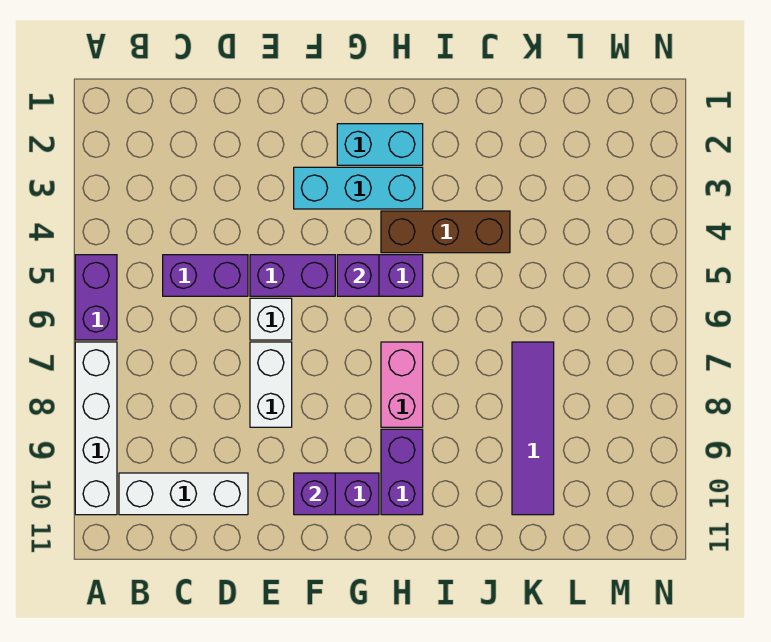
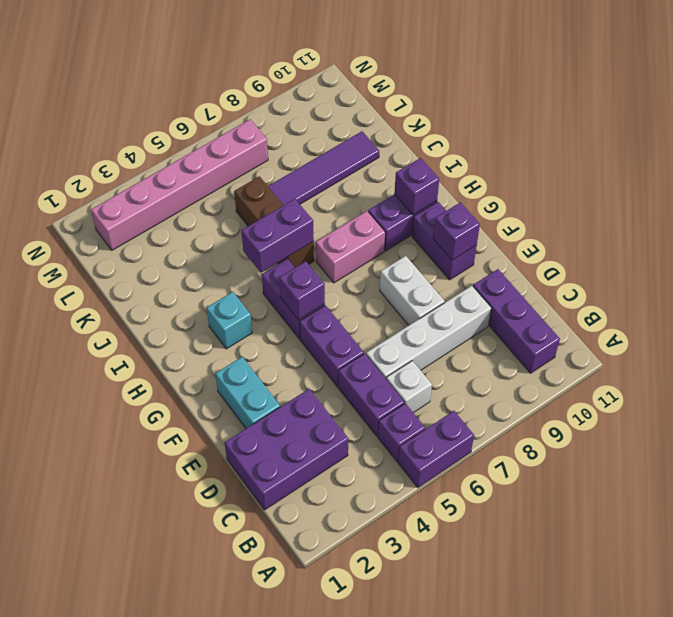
white 1x4 brick [75,342,117,515] -> white 1x4 brick moved to [366,286,491,379]
none -> purple 1x1 brick [378,403,425,462]
white 1x3 brick [119,473,248,515] -> purple 1x3 brick [473,269,560,373]
none -> purple 2x3 brick [225,389,348,510]
white 1x1 brick [250,298,292,340] -> white 1x1 brick moved to [386,361,432,413]
white 1x2 brick [250,342,292,427] -> white 1x2 brick turned to [380,256,445,325]
cyan 1x3 brick [294,167,423,209] -> cyan 1x1 brick [207,292,252,349]
cyan 1x2 brick [337,124,423,165] -> cyan 1x2 brick moved to [215,357,280,428]
brown 1x3 brick [381,211,510,253] -> brown 1x3 brick moved to [234,176,314,267]
none -> purple 1x1 brick [394,158,439,215]
none -> purple 1x2 brick [242,199,314,273]
none -> pink 1x6 brick [91,119,268,250]

